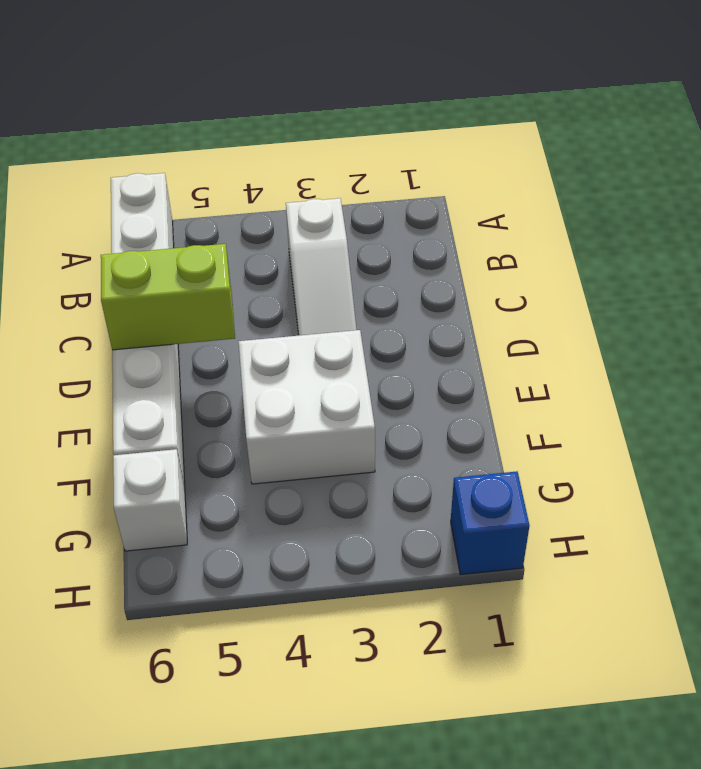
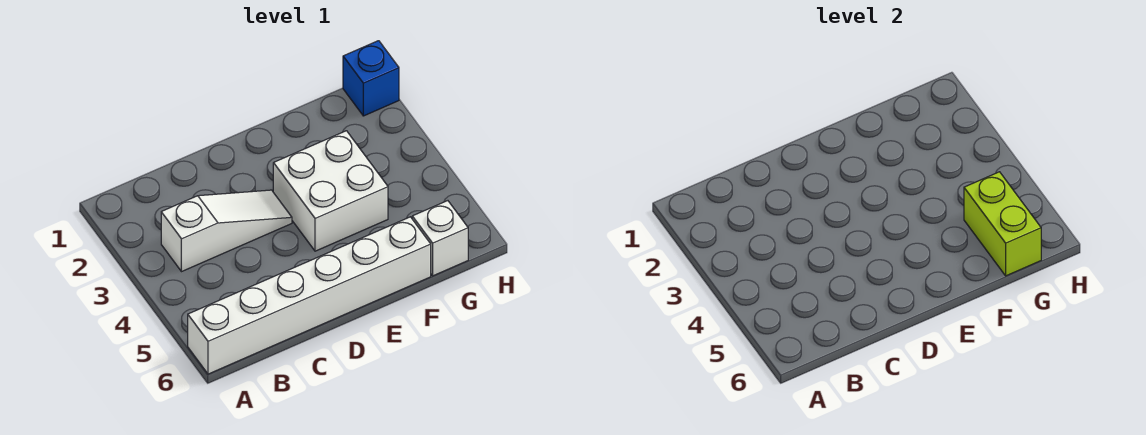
lime 1x2 brick [101,244,235,350] -> lime 1x2 brick moved to [964,172,1041,276]

